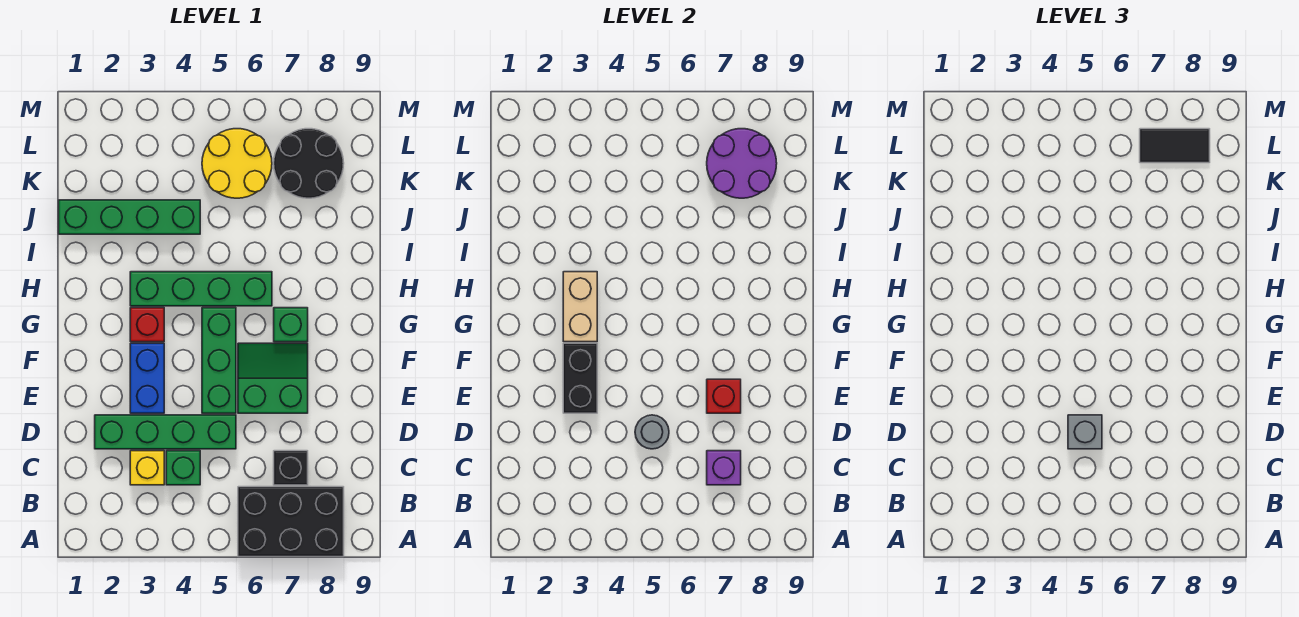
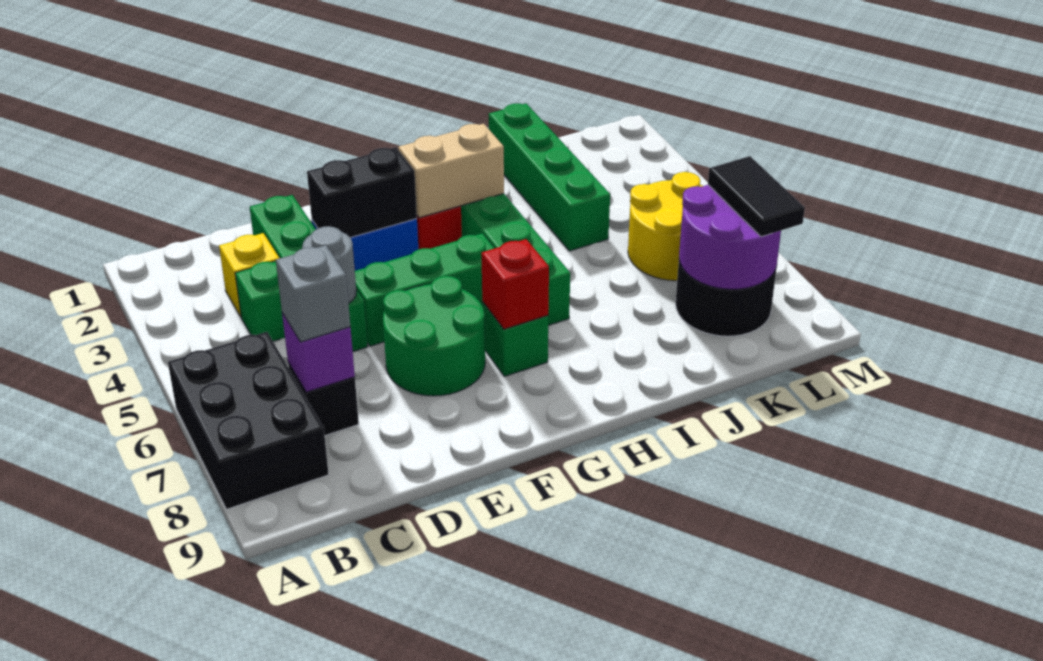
grey 1x1 brick [1068,415,1102,449] -> grey 1x1 brick moved to [276,245,350,342]
green 2x2 slope [238,343,308,413] -> green 2x2 round brick [383,276,485,396]
red 1x1 brick [707,379,741,413] -> red 1x1 brick moved to [481,239,549,329]

